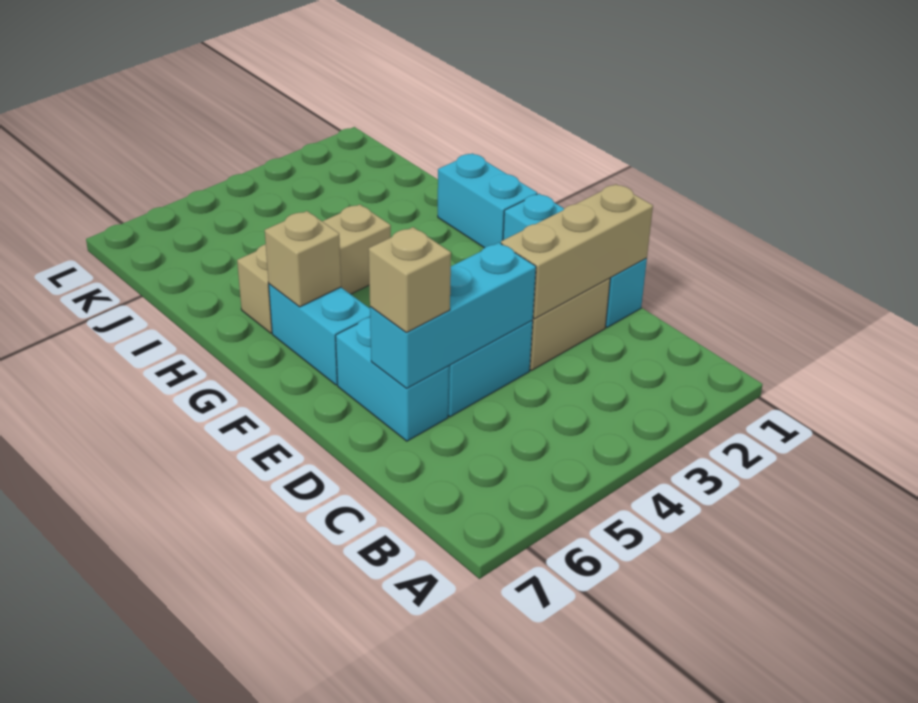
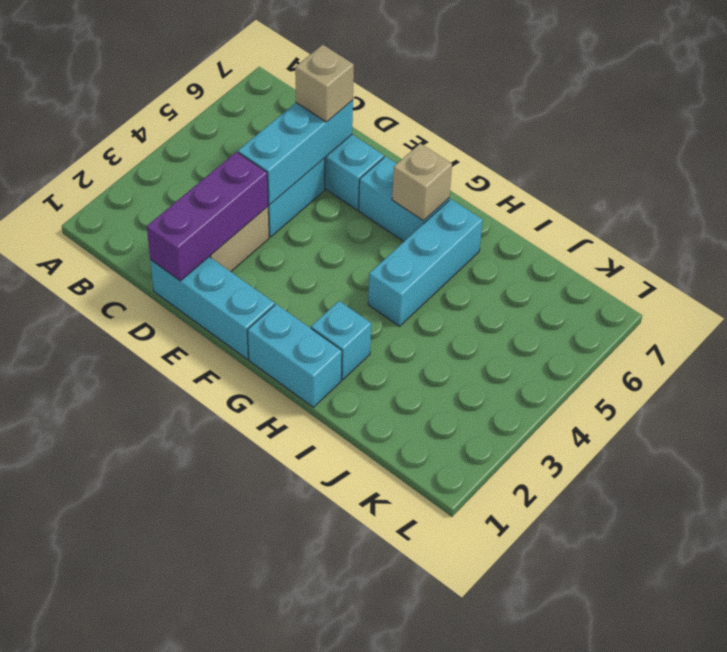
tan 1x3 brick [501,184,653,319] -> purple 1x3 brick [147,152,268,281]
none -> cyan 1x1 brick [311,301,371,380]
tan 1x3 brick [237,204,391,333] -> cyan 1x3 brick [368,199,483,326]

